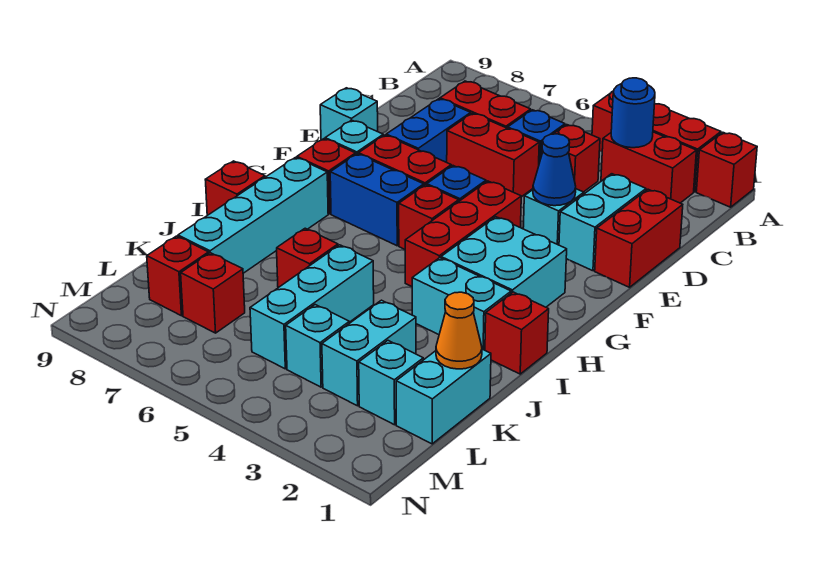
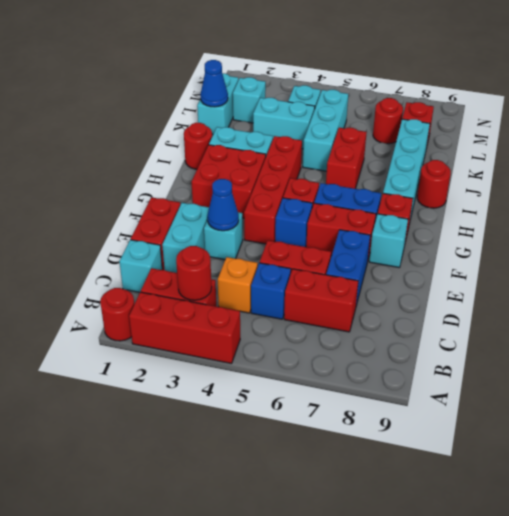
red 1x1 brick [696,132,757,207] -> red 1x1 round brick [100,288,134,341]
blue 1x1 round brick [611,78,655,148] -> red 1x1 round brick [176,246,212,300]
red 1x1 brick [542,125,600,192] -> orange 1x1 brick [218,257,258,313]
cyan 1x1 brick [320,88,378,140] -> cyan 1x1 brick moved to [119,240,162,292]
red 1x3 brick [405,181,521,286] -> red 1x4 brick [244,136,302,244]
cyan 2x2 brick [441,217,567,307] -> red 2x2 brick [192,145,266,218]
red 1x1 brick [485,292,549,374] -> red 1x1 round brick [184,123,212,169]
red 1x1 brick [205,161,265,215] -> red 1x1 round brick [417,160,451,208]
red 1x1 brick [277,228,338,288] -> red 1x2 brick [326,127,367,189]
orange 1x1 cone [436,292,482,369] -> blue 1x1 cone [200,60,228,107]
cyan 1x2 brick [322,300,416,406] -> cyan 1x2 brick turned to [253,98,315,149]
red 1x1 brick [181,253,245,333] -> red 1x1 round brick [373,98,403,144]

